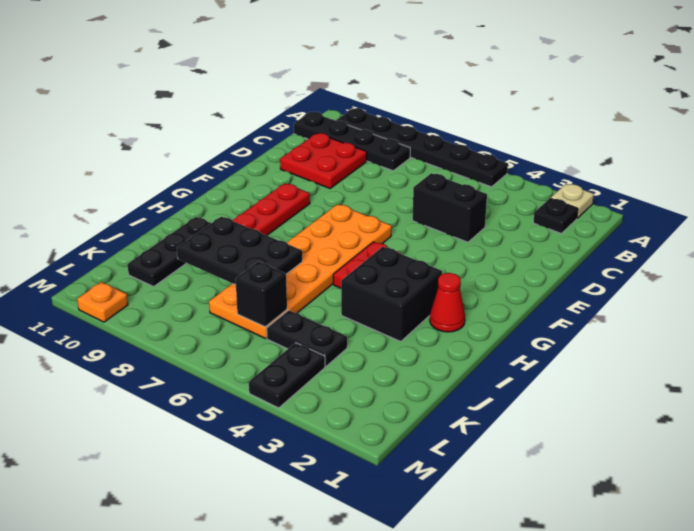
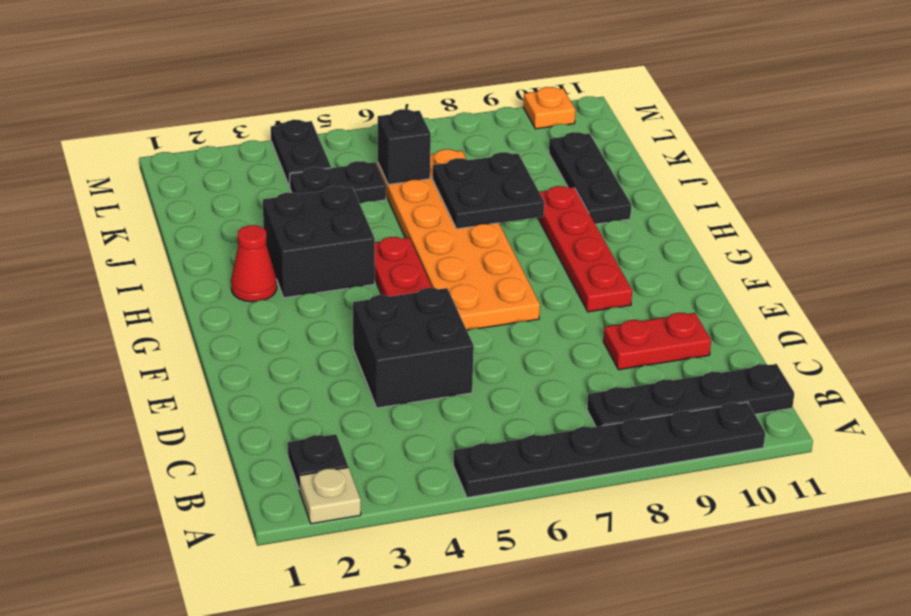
red 2x2 plate [280,133,367,188] -> red 1x2 plate [603,313,711,370]
black 1x2 brick [412,173,487,242] -> black 2x2 brick [353,288,474,408]
black 2x3 plate [177,217,302,285] -> black 2x2 plate [433,152,544,229]

